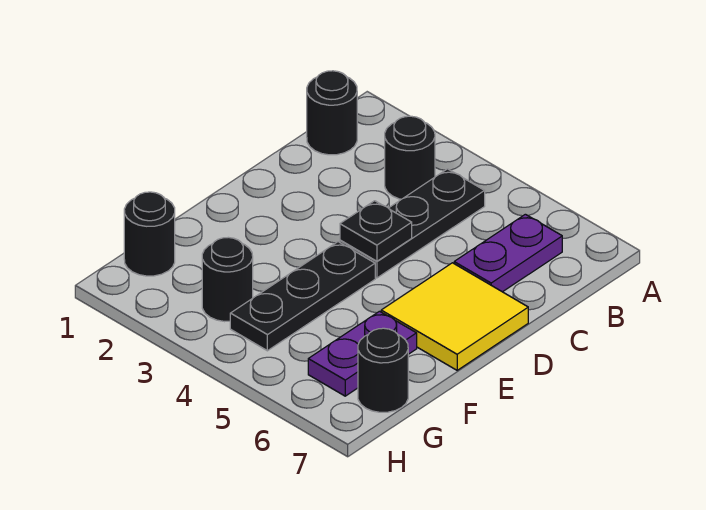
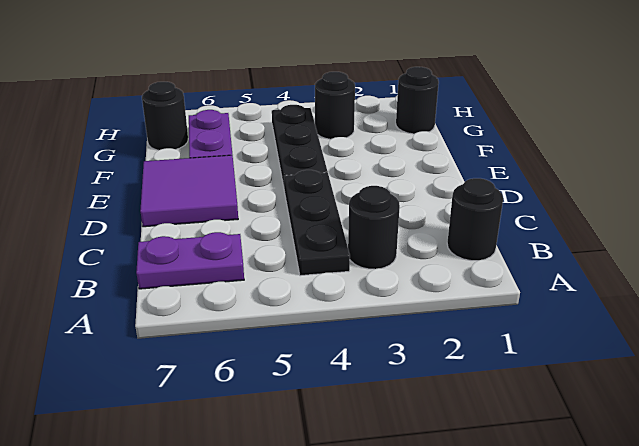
purple 1x2 plate [454,214,562,292] -> purple 1x2 plate turned to [136,232,244,289]
black 1x1 plate [340,201,412,261] -> none
yellow 2x2 tile [381,263,528,370] -> purple 2x2 tile [140,155,238,227]

